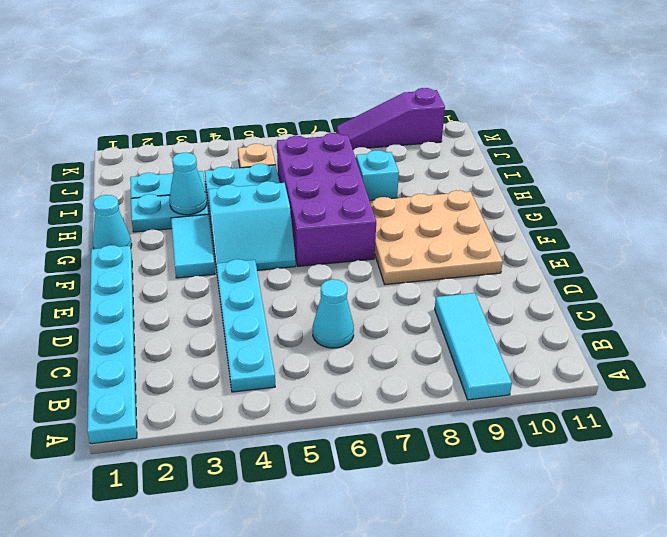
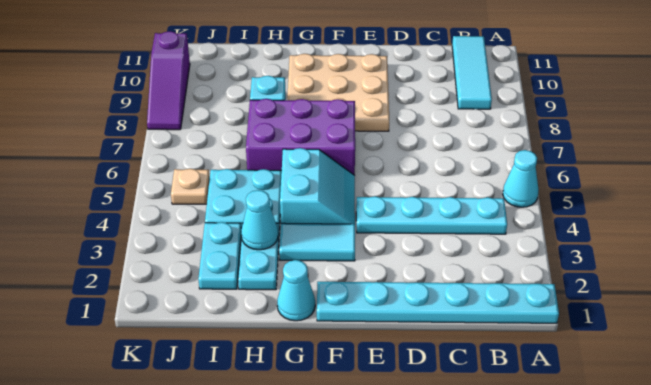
cyan 1x3 tile [435,293,512,400] -> cyan 1x3 tile turned to [452,36,492,109]
cyan 1x1 cone [313,279,354,348] -> cyan 1x1 cone moved to [503,150,538,207]
purple 2x4 brick [277,133,376,266] -> purple 2x3 brick [246,99,355,175]

